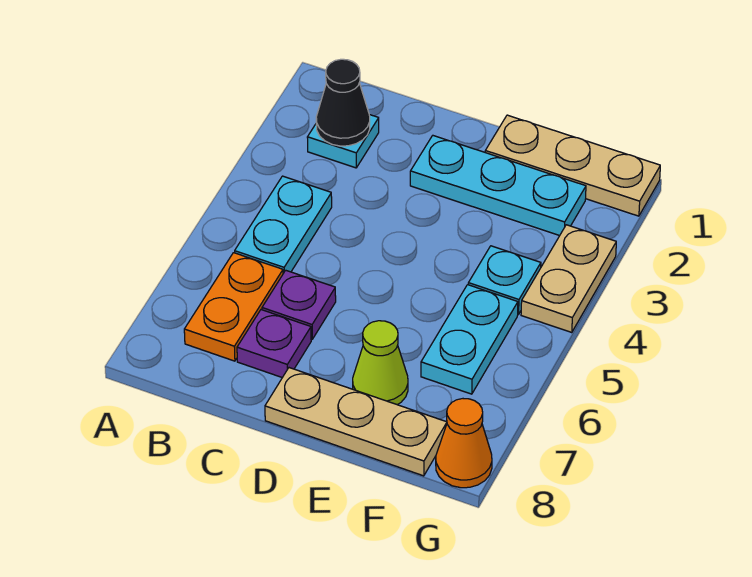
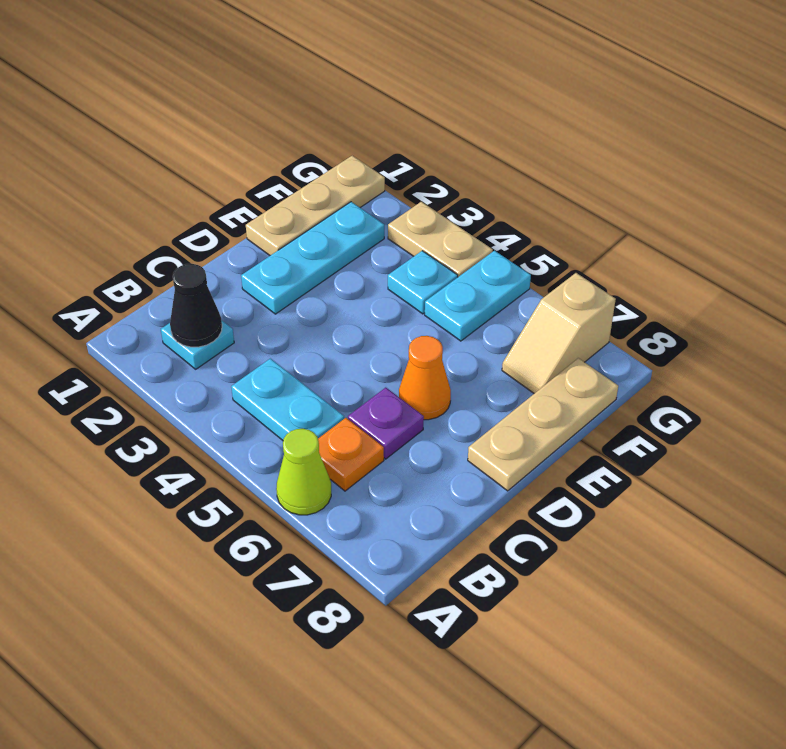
orange 1x2 plate [184,253,283,361] -> orange 1x1 plate [318,418,384,491]
purple 1x1 plate [237,310,311,378] -> none
lime 1x1 cone [353,321,408,405] -> lime 1x1 cone moved to [276,429,331,515]
cyan 1x2 plate [421,285,518,394] -> cyan 1x2 plate turned to [425,251,531,341]
none -> tan 1x2 slope [502,273,616,393]
orange 1x1 cone [436,399,492,488] -> orange 1x1 cone moved to [399,336,451,420]

